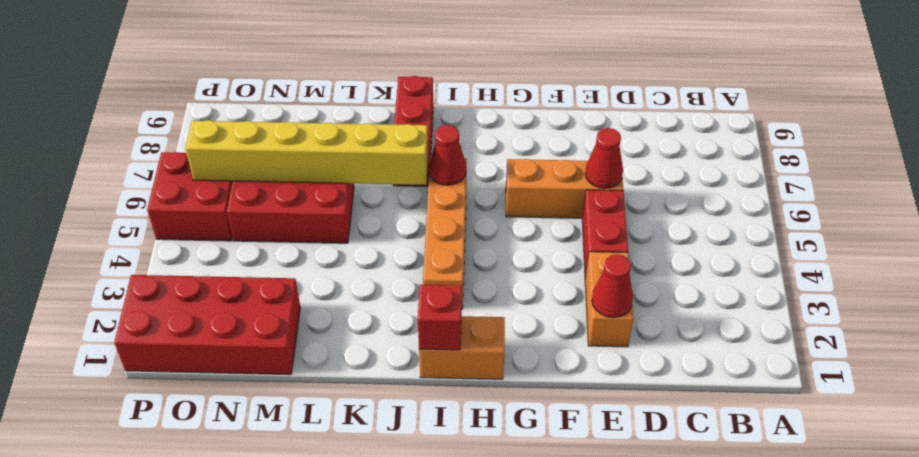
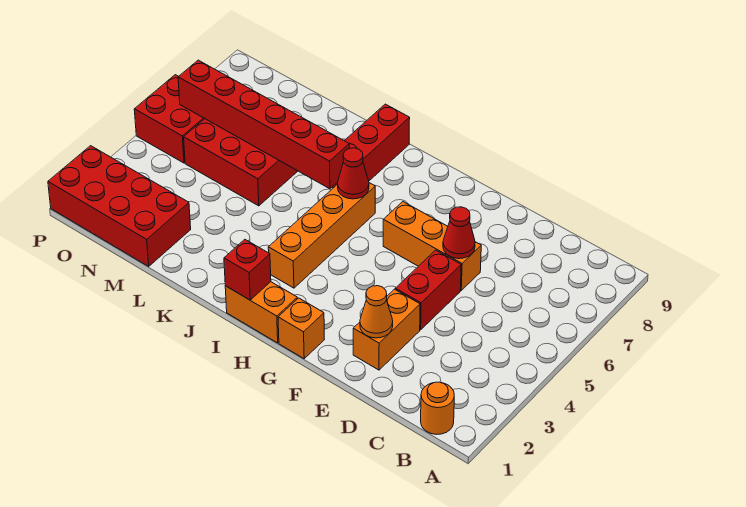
none -> orange 1x1 round brick [421,382,454,434]
red 1x1 cone [592,254,633,318] -> orange 1x1 cone [360,286,393,338]
none -> orange 1x1 brick [278,298,324,359]
yellow 1x6 brick [185,120,428,185] -> red 1x6 brick [178,60,349,189]

